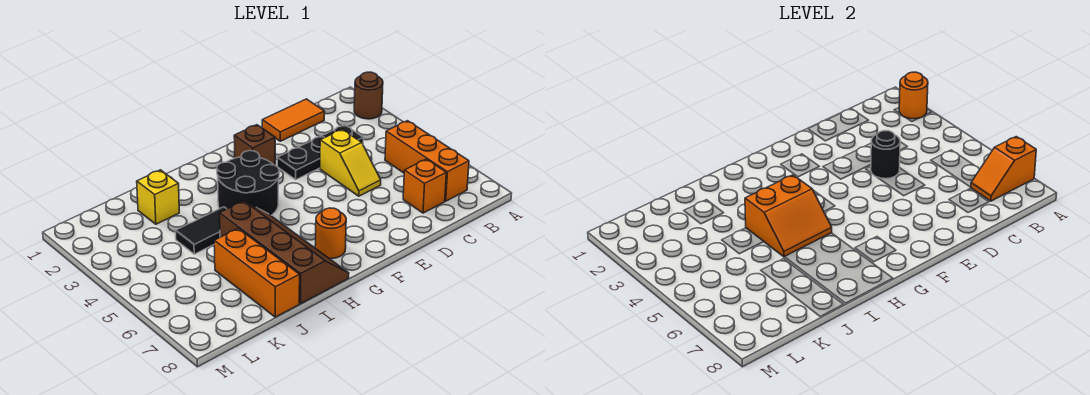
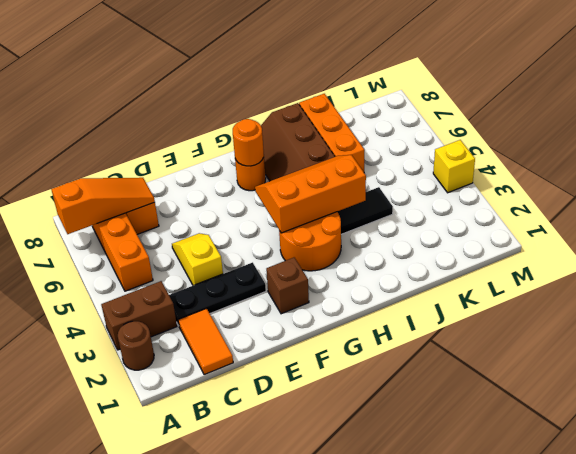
orange 1x1 round brick [899,72,928,119] -> orange 1x1 round brick moved to [233,119,264,166]
none -> brown 1x2 brick [101,281,177,350]
orange 1x2 slope [971,137,1036,201] -> orange 1x3 slope [51,178,155,234]
orange 1x2 tile [262,99,325,141] -> orange 1x2 tile turned to [178,309,233,375]
black 1x1 round brick [871,131,900,179] -> none
black 2x2 round brick [217,151,279,215] -> orange 2x2 round brick [279,212,341,271]
orange 2x2 slope [745,175,832,257] -> orange 2x3 slope [255,155,366,233]
yellow 1x1 brick [137,170,179,224] -> yellow 1x1 brick moved to [433,140,475,193]

